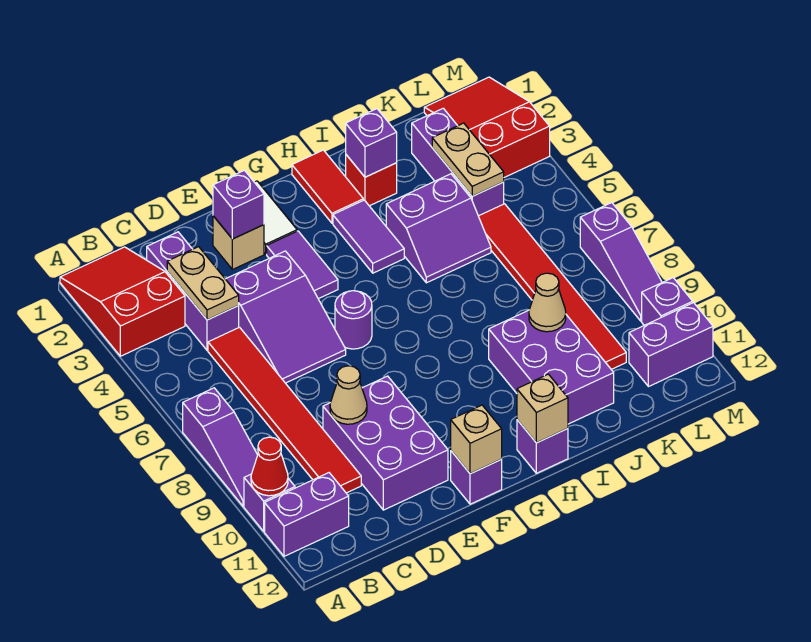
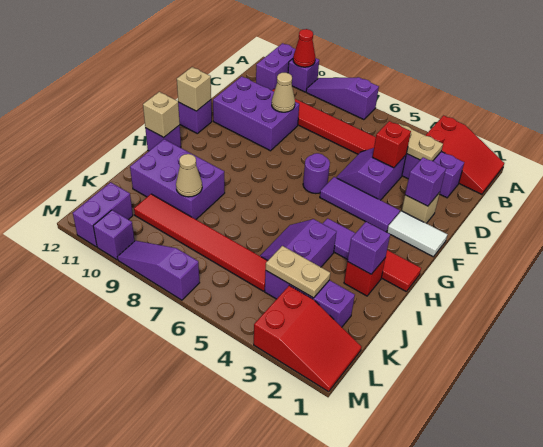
purple 2x3 slope [226,251,346,383] -> purple 2x2 slope [336,148,406,200]
none -> red 1x1 brick [373,121,411,168]
purple 1x2 tile [267,231,338,299] -> purple 1x3 tile [320,177,400,232]

